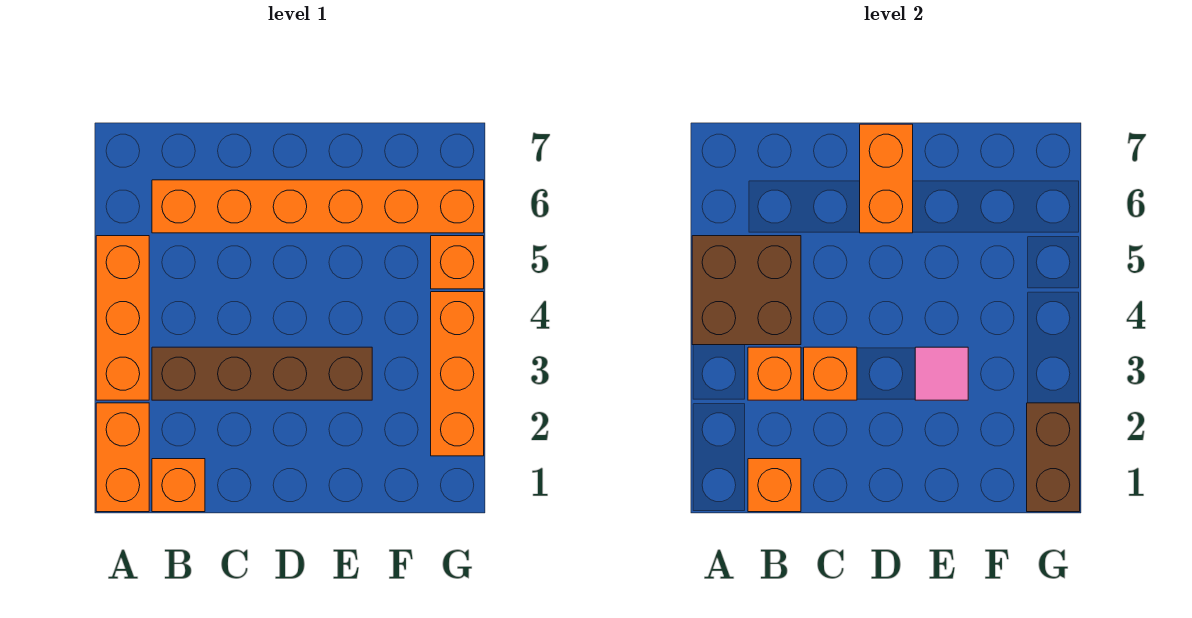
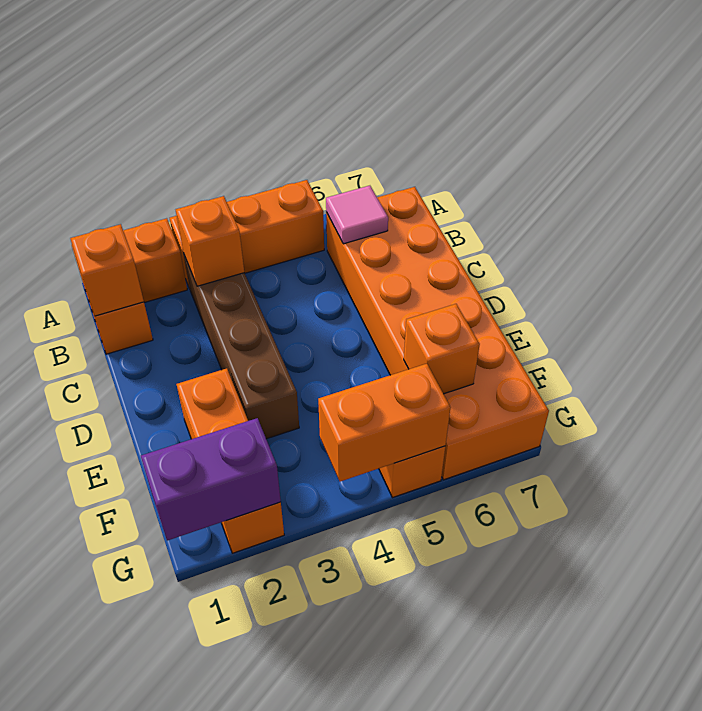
brown 2x2 brick [692,236,801,345] -> none
orange 1x6 brick [152,180,484,233] -> orange 2x6 brick [326,187,549,480]
orange 1x1 brick [804,347,857,400] -> orange 1x1 brick moved to [404,304,480,394]
orange 1x2 brick [860,124,913,233] -> orange 1x2 brick moved to [318,364,451,482]
pink 1x1 tile [915,347,968,400] -> pink 1x1 tile moved to [326,186,388,244]
brown 1x2 brick [1027,403,1080,512] -> purple 1x2 brick [141,418,281,541]
orange 1x3 brick [431,292,484,456] -> orange 1x3 brick turned to [176,368,284,553]

